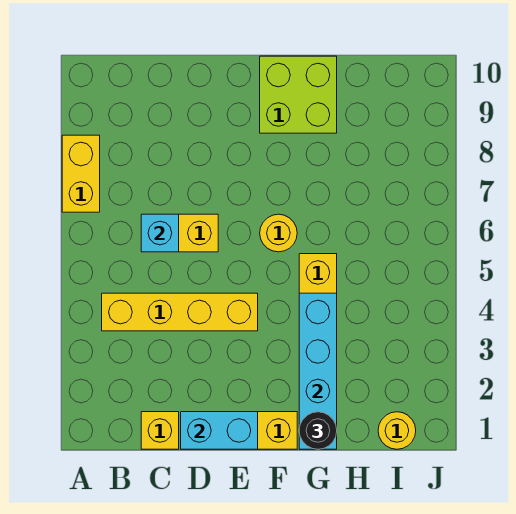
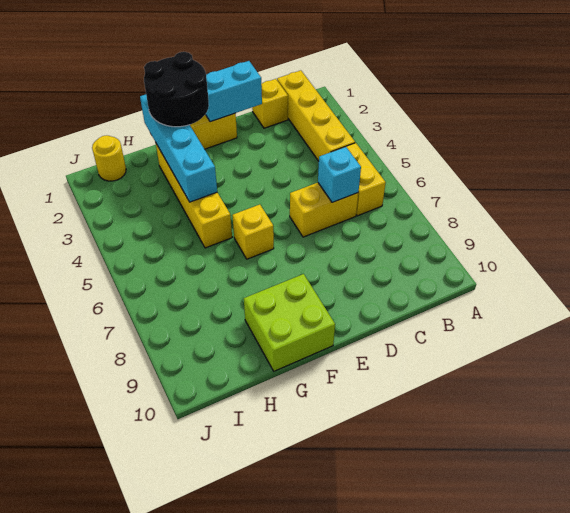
yellow 1x2 brick [62,135,100,212] -> yellow 1x2 brick moved to [340,143,386,216]
yellow 1x4 brick [102,293,258,331] -> yellow 1x4 brick turned to [277,70,355,161]
yellow 1x1 round brick [260,214,297,252] -> yellow 1x1 brick [232,204,274,259]
black 1x1 round brick [299,412,337,449] -> black 2x2 round brick [144,52,209,127]

